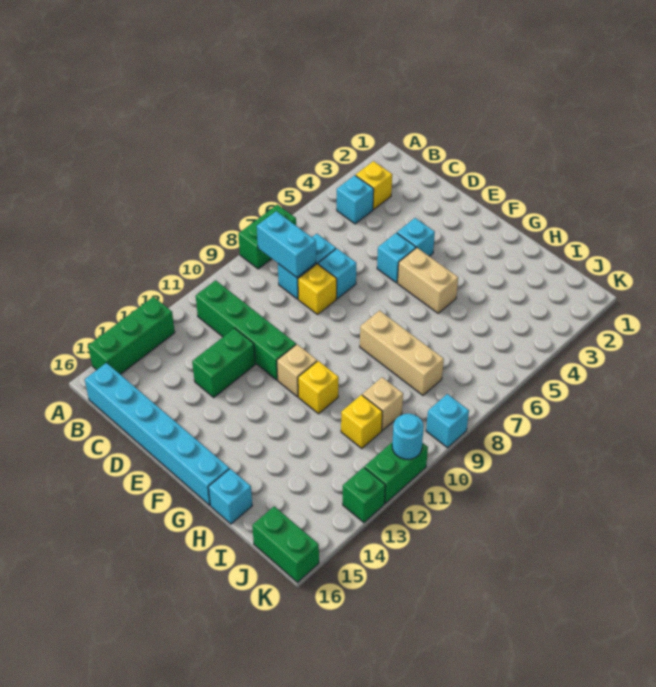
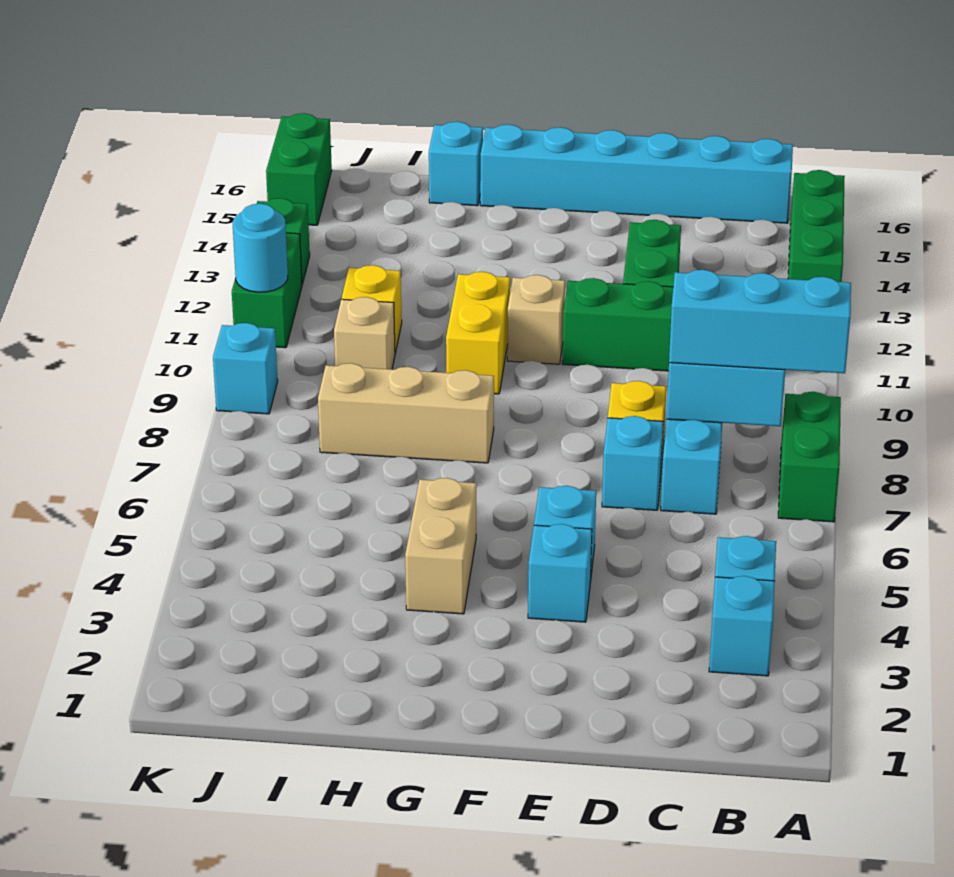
none -> cyan 1x3 brick [669,270,851,373]
yellow 1x1 brick [356,161,392,209] -> cyan 1x1 brick [709,576,775,676]
tan 1x2 brick [398,248,458,313] -> tan 1x2 brick turned to [405,478,476,614]
yellow 1x1 brick [298,361,339,414] -> yellow 1x2 brick [446,272,510,394]
green 1x2 brick [252,506,319,582] -> green 1x2 brick turned to [266,113,332,225]

